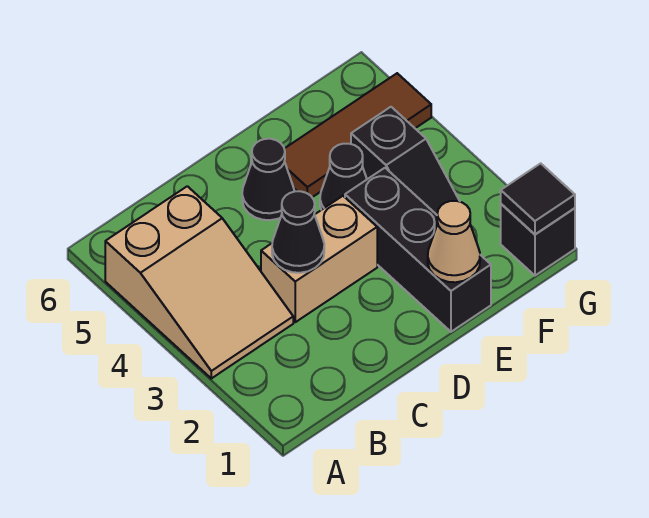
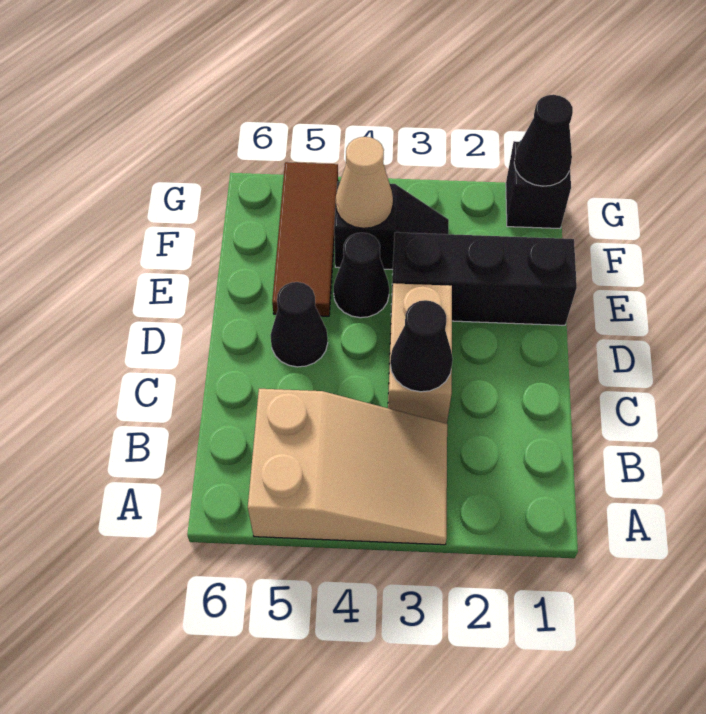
tan 1x1 cone [428,201,480,282] -> tan 1x1 cone moved to [336,137,393,228]
black 1x1 tile [501,163,575,234] -> black 1x1 cone [514,95,573,186]

